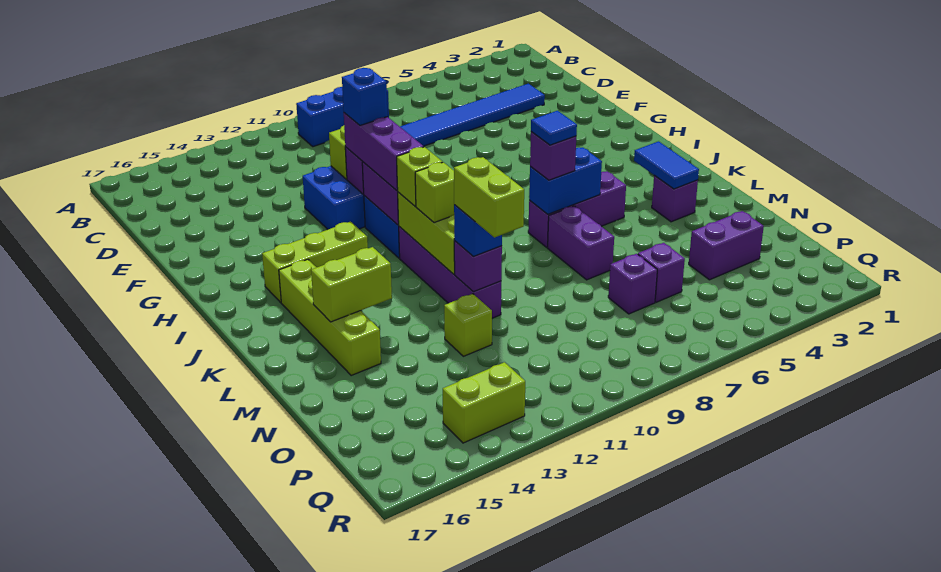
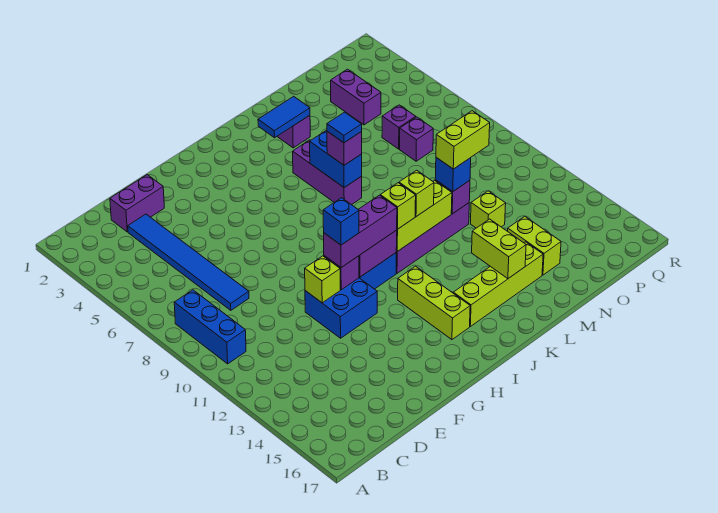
purple 1x2 brick [548,206,614,280] -> purple 1x2 brick moved to [110,175,164,232]
lime 1x2 brick [443,362,525,443] -> lime 1x2 brick moved to [508,217,561,275]

